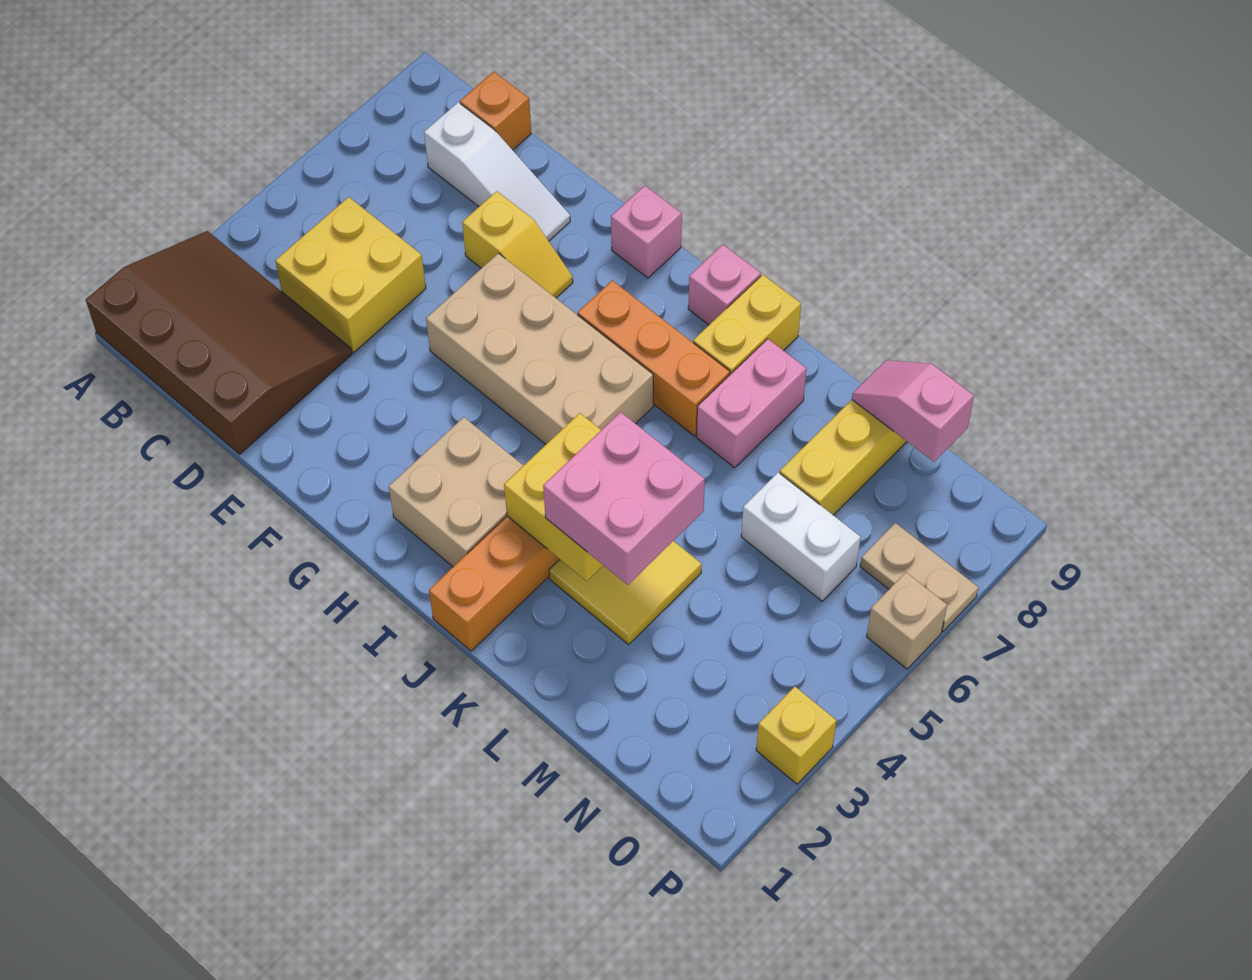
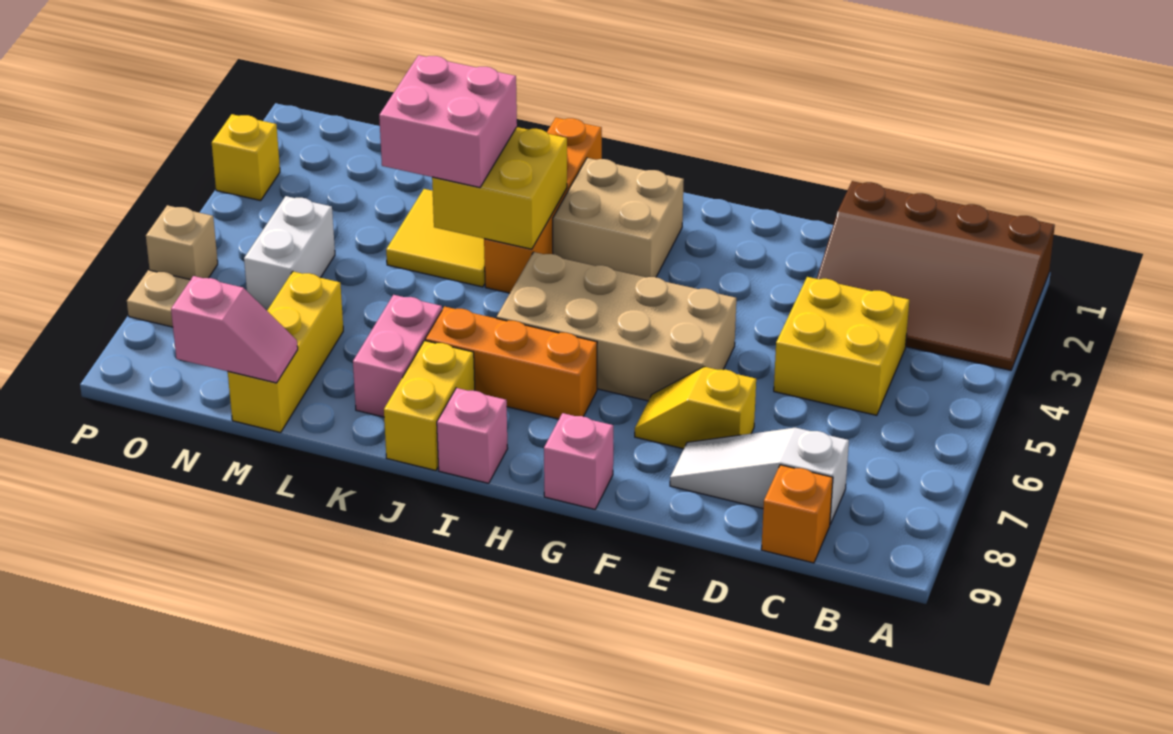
white 1x2 brick [741,472,861,601] -> white 1x2 brick turned to [244,196,335,310]

